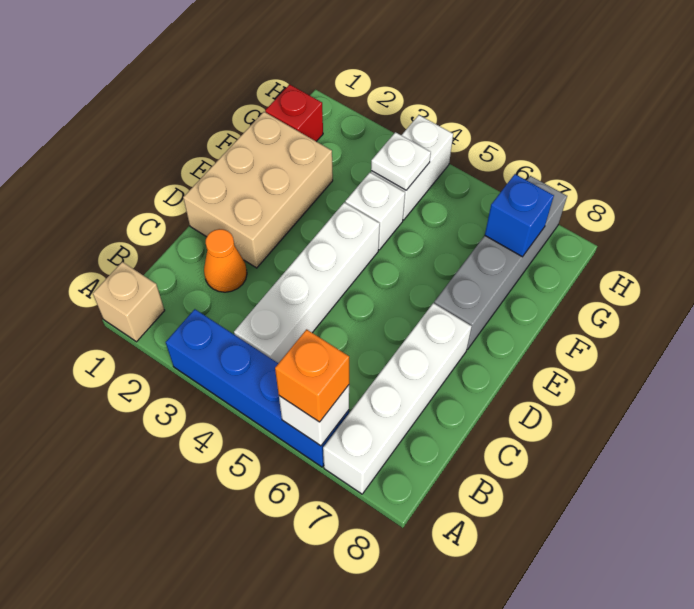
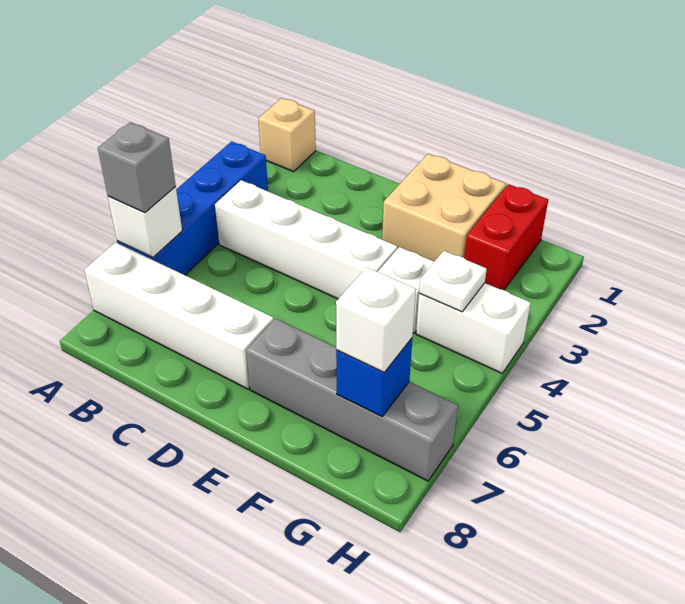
orange 1x1 brick [275,329,349,422] -> grey 1x1 brick [98,122,176,213]
orange 1x1 cone [204,229,247,292] -> none
tan 2x3 brick [183,112,333,268] -> tan 2x2 brick [382,154,506,262]
red 1x1 brick [265,84,323,141] -> red 1x2 brick [464,184,548,290]
none -> white 1x1 brick [336,267,416,372]

